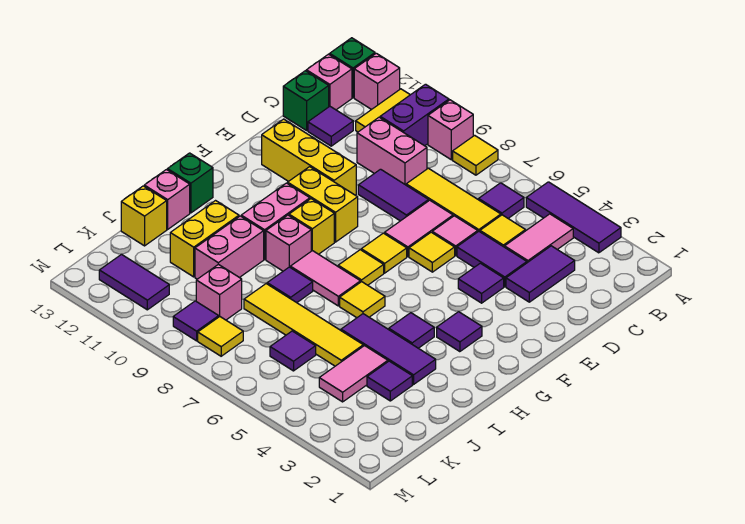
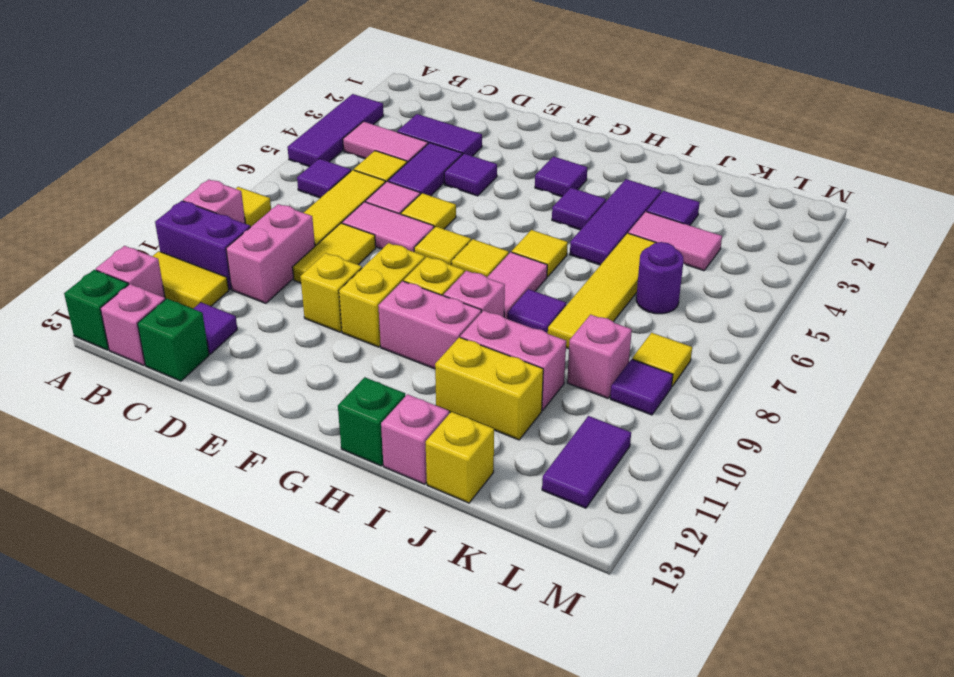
purple 1x2 tile [358,169,429,221] -> yellow 1x2 tile [293,223,376,283]
yellow 1x3 brick [262,119,356,195] -> yellow 1x1 brick [300,253,362,332]
purple 1x1 tile [270,331,316,371] -> purple 1x1 round brick [636,242,684,314]

